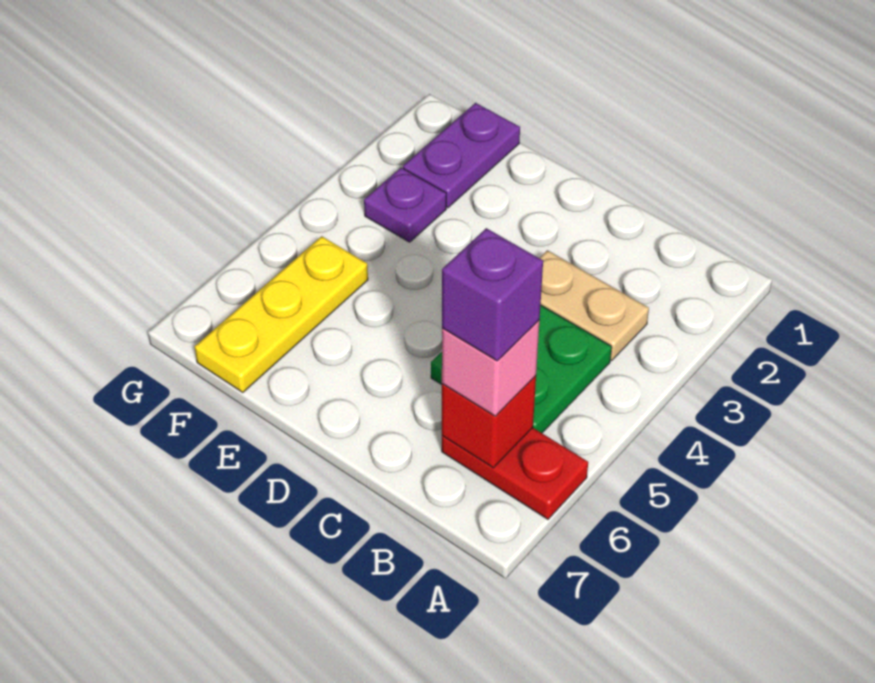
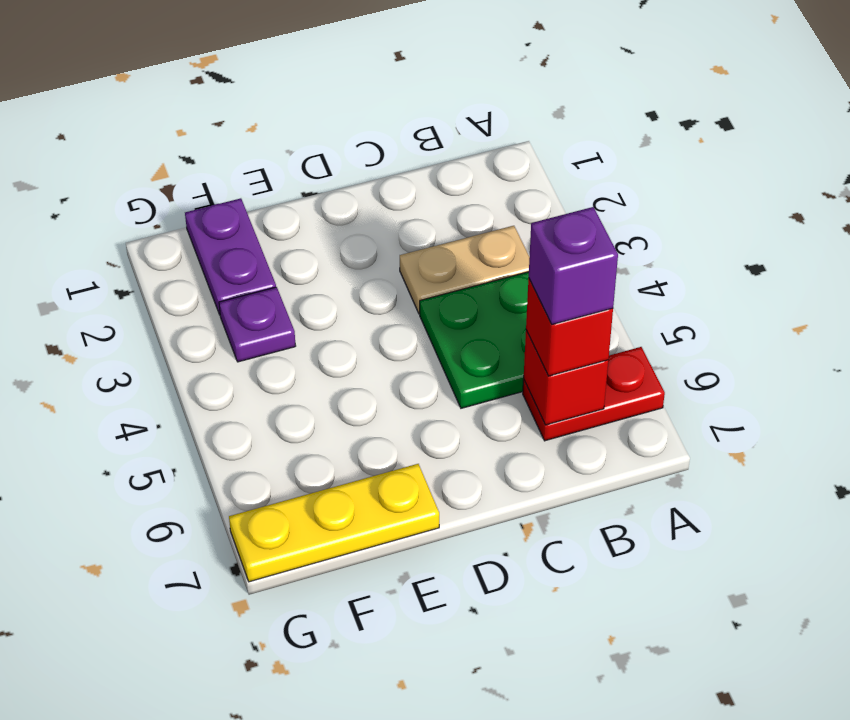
pink 1x1 brick [442,320,540,416] -> red 1x1 brick [526,278,613,376]
yellow 1x3 plate [195,236,368,393] -> yellow 1x3 plate turned to [229,464,439,582]

